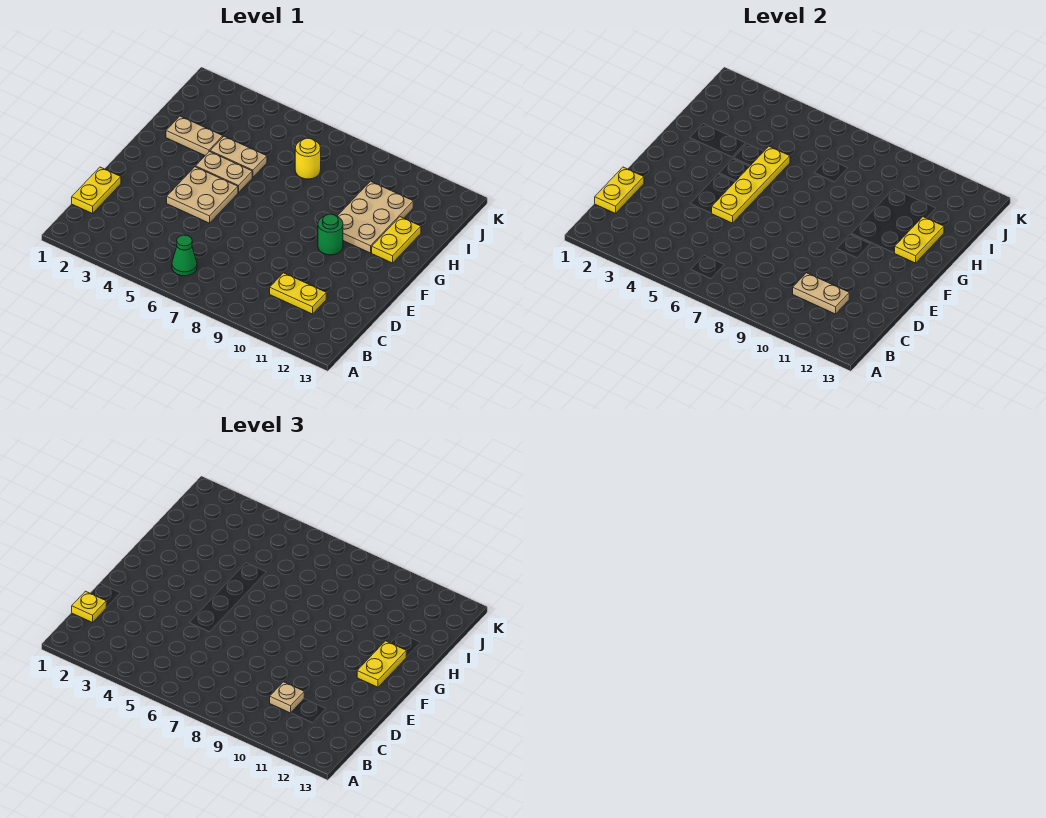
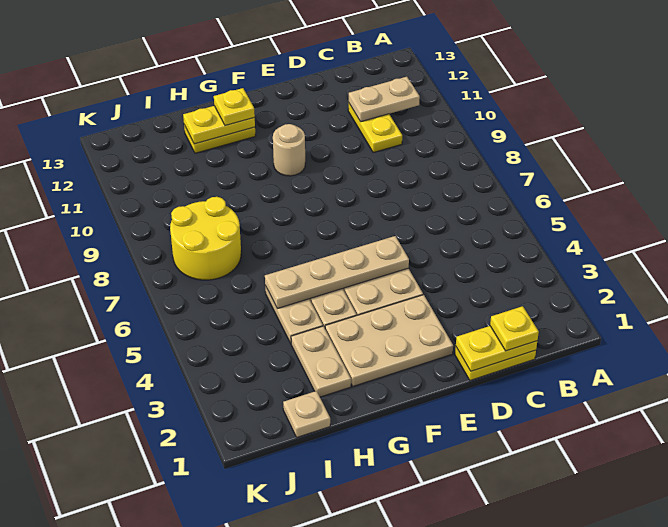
green 1x1 cone [172,235,197,276] -> none
tan 1x2 plate [793,273,849,314] -> tan 1x2 plate turned to [349,77,420,122]
tan 1x1 plate [270,682,304,713] -> tan 1x1 plate moved to [283,391,330,437]
yellow 1x4 plate [712,146,790,223] -> tan 1x4 plate [265,236,409,309]
green 1x1 round brick [318,214,343,255] -> tan 1x1 round brick [273,124,305,176]
yellow 1x2 plate [357,641,406,687] -> yellow 1x1 plate [214,88,255,126]
tan 2x3 plate [337,181,413,253] -> tan 2x3 plate moved to [325,295,453,386]
yellow 1x1 round brick [295,138,321,179] -> yellow 2x2 round brick [170,197,241,280]

